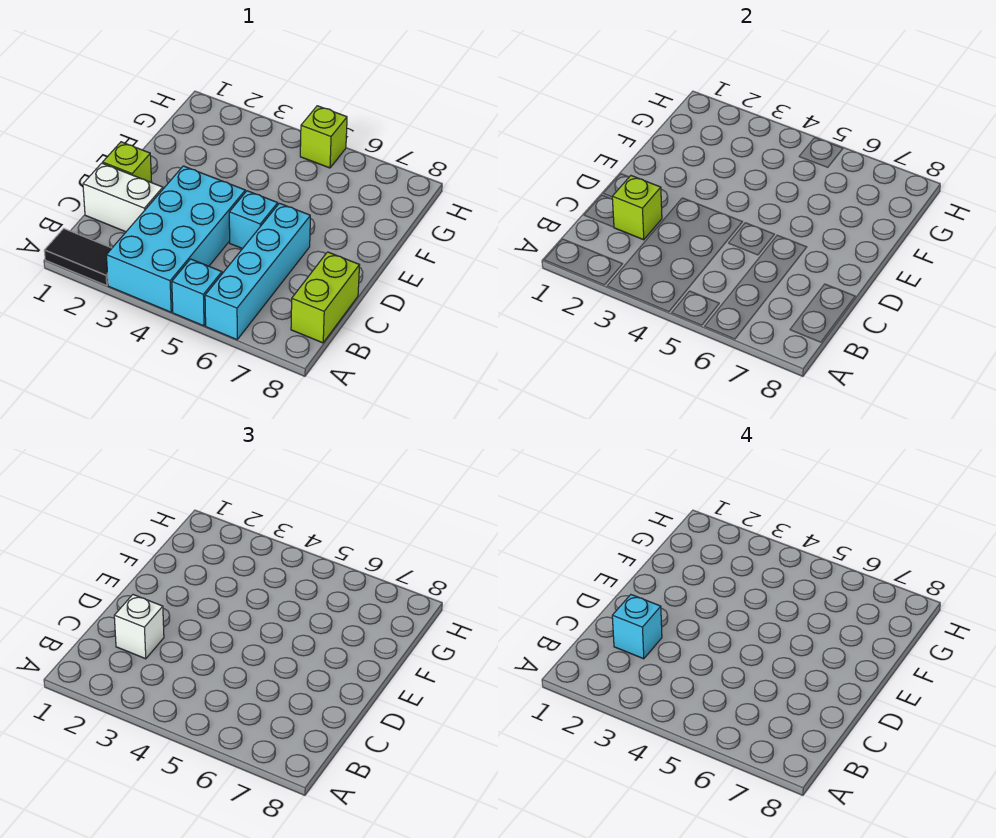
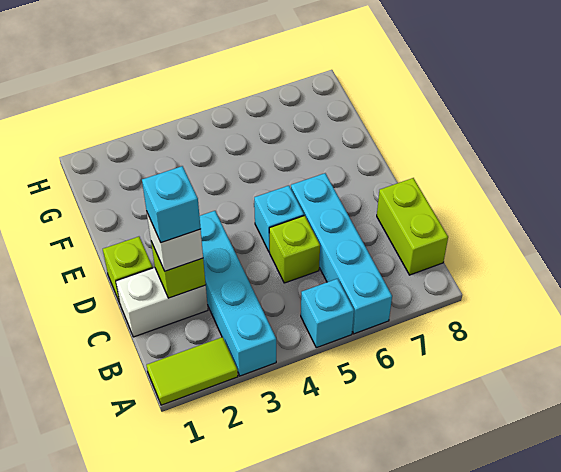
black 1x2 tile [44,229,112,285] -> lime 1x2 tile [147,337,238,405]
cyan 2x4 brick [106,166,245,312] -> cyan 1x4 brick [199,211,276,376]
lime 1x1 brick [300,106,347,168] -> lime 1x1 brick moved to [269,216,320,283]

